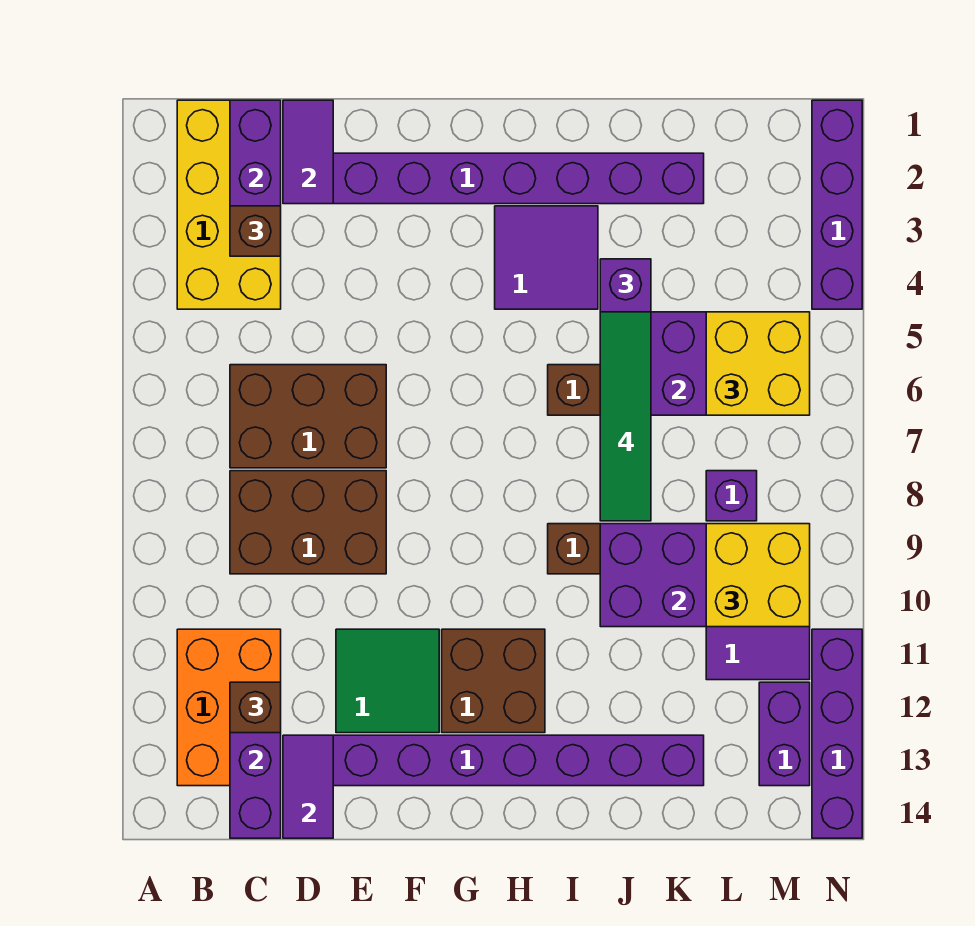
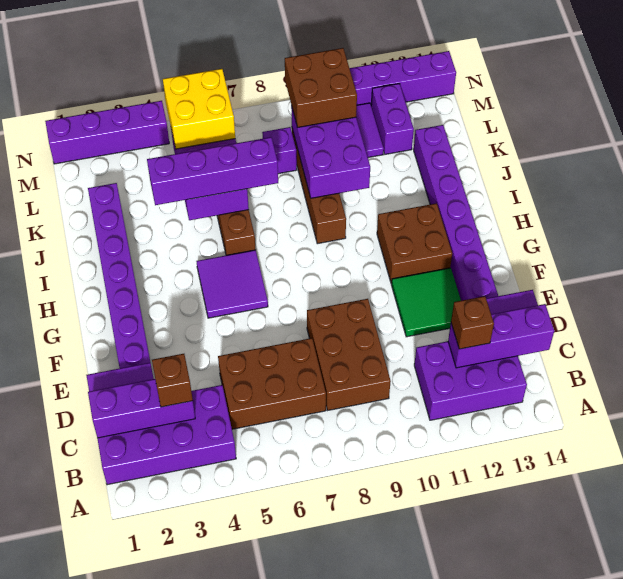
yellow 2x4 brick [177,100,281,309] -> purple 2x4 brick [97,385,236,485]
orange 2x3 brick [177,629,281,786] -> purple 2x3 brick [414,341,527,420]
brown 2x3 brick [230,365,386,468] -> brown 2x3 brick turned to [218,338,326,429]
purple 2x2 tile [495,206,598,309] -> purple 2x2 tile moved to [196,250,268,318]
green 1x4 tile [600,312,651,521] -> none
yellow 2x2 brick [706,524,810,627] -> brown 2x2 brick [285,48,357,127]
purple 1x2 brick [759,682,810,786] -> purple 1x2 brick turned to [371,84,414,154]

